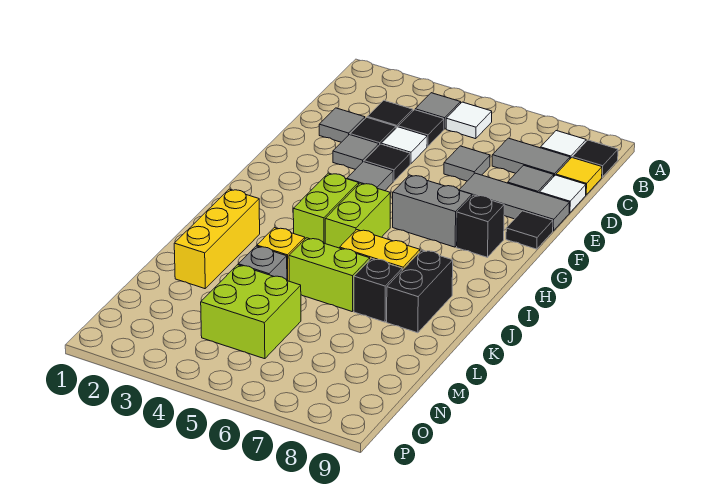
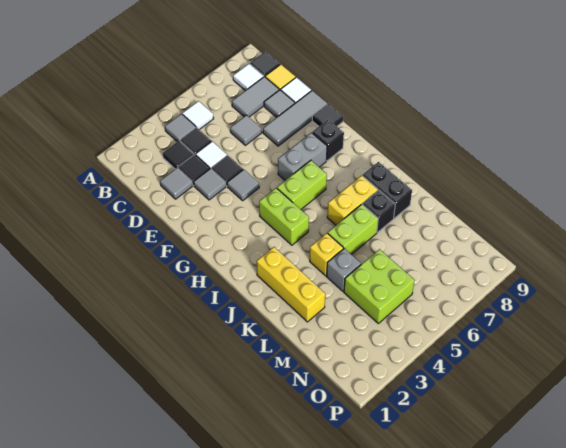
lime 1x2 brick [325,183,390,248] -> lime 1x2 brick turned to [277,160,327,209]

